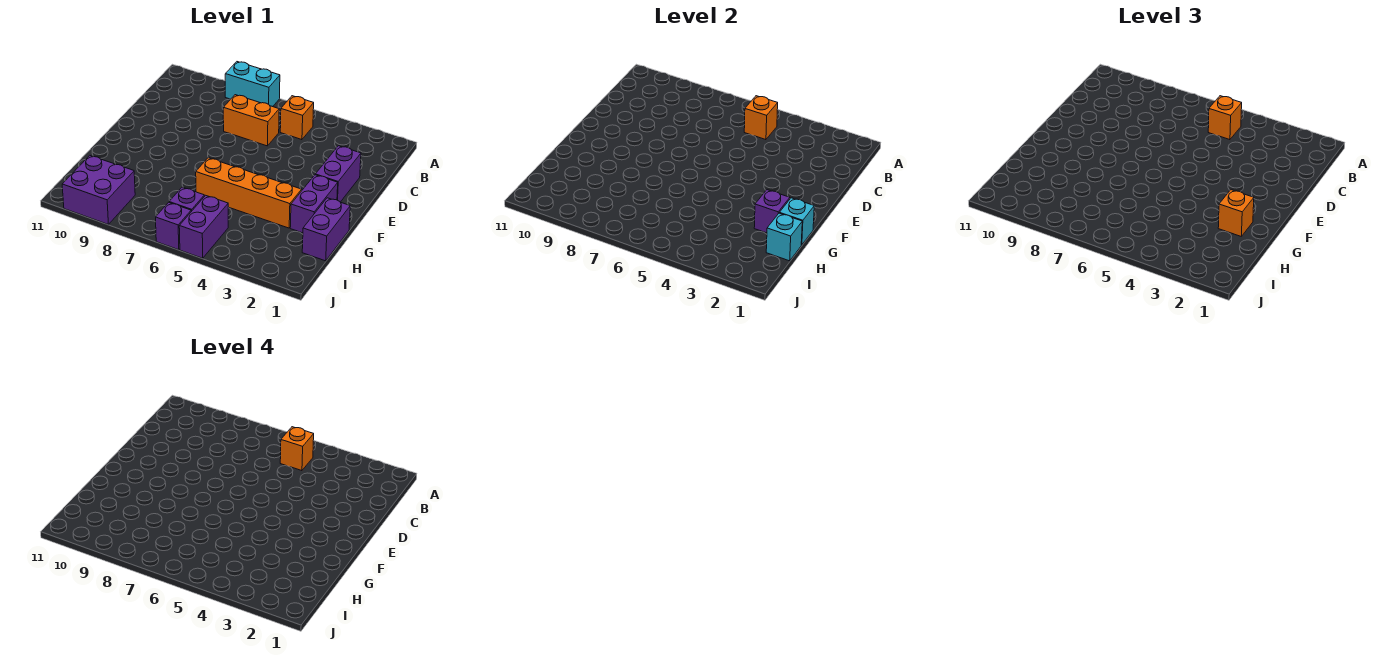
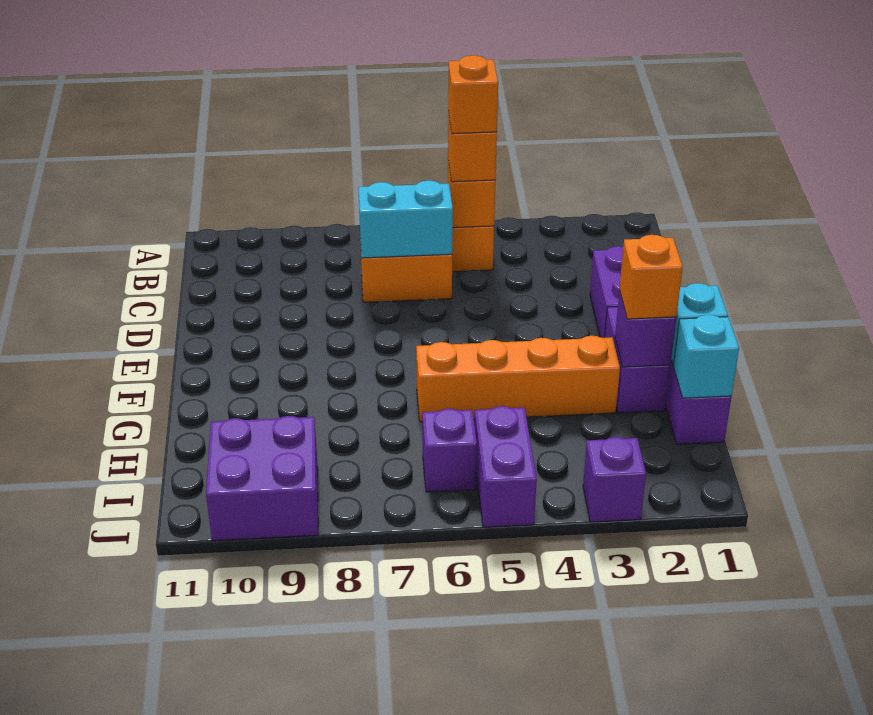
cyan 1x2 brick [225,62,280,107] -> cyan 1x2 brick moved to [358,180,453,258]
purple 1x1 brick [156,202,191,250] -> purple 1x1 brick moved to [583,437,646,522]

